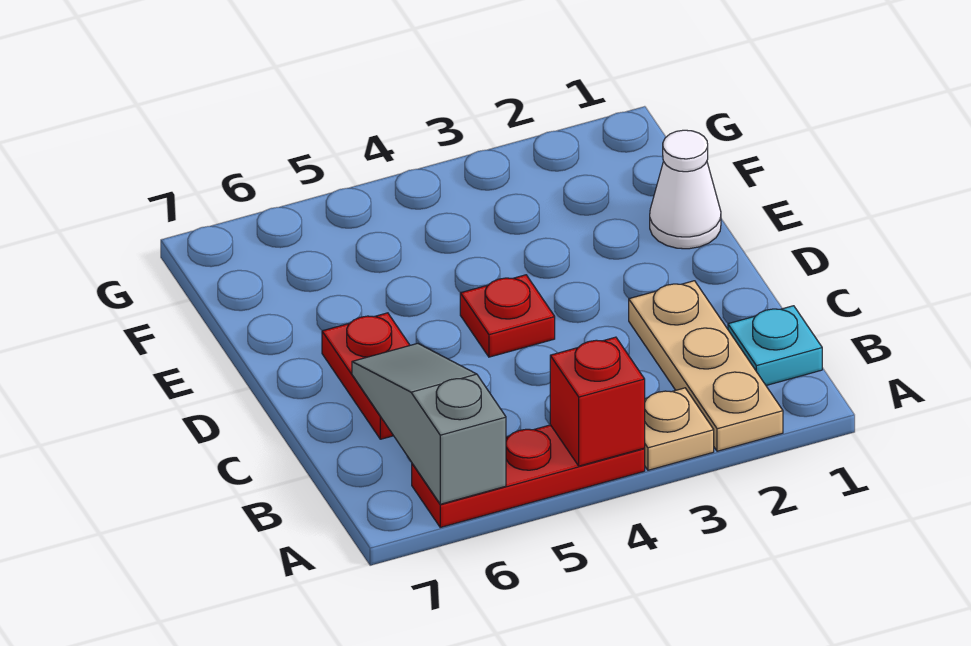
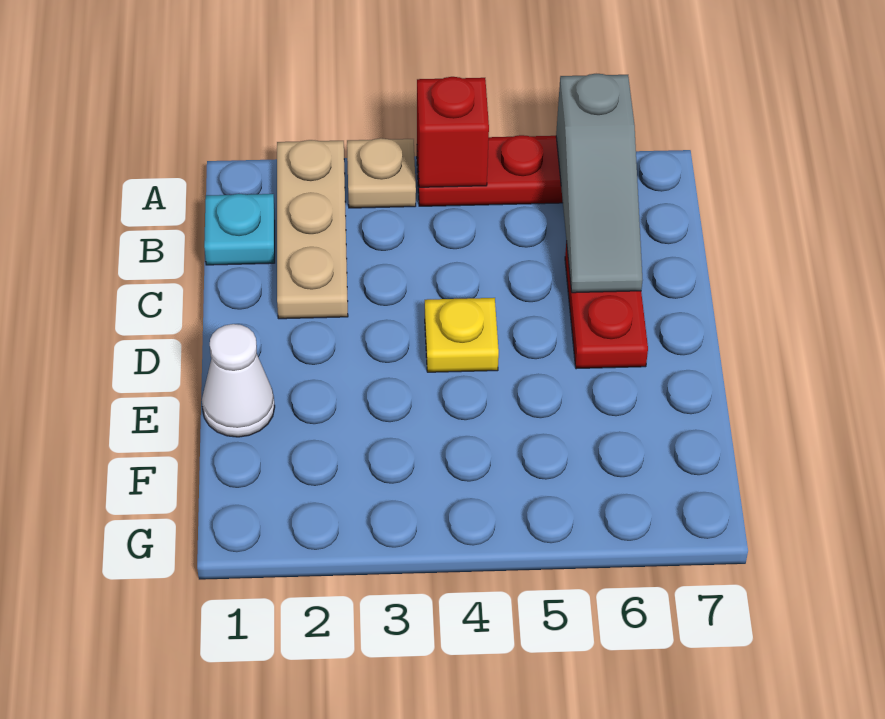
red 1x1 plate [460,275,555,357] -> yellow 1x1 plate [425,298,499,372]

